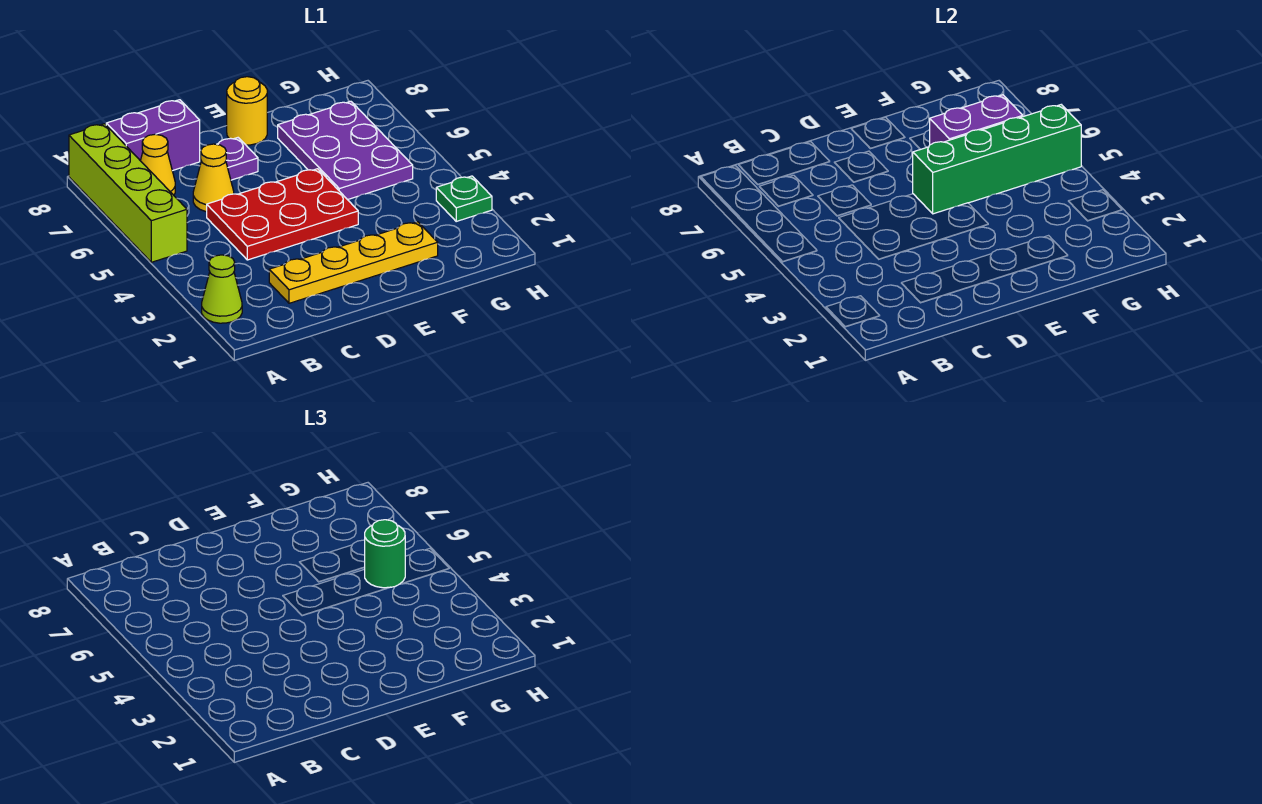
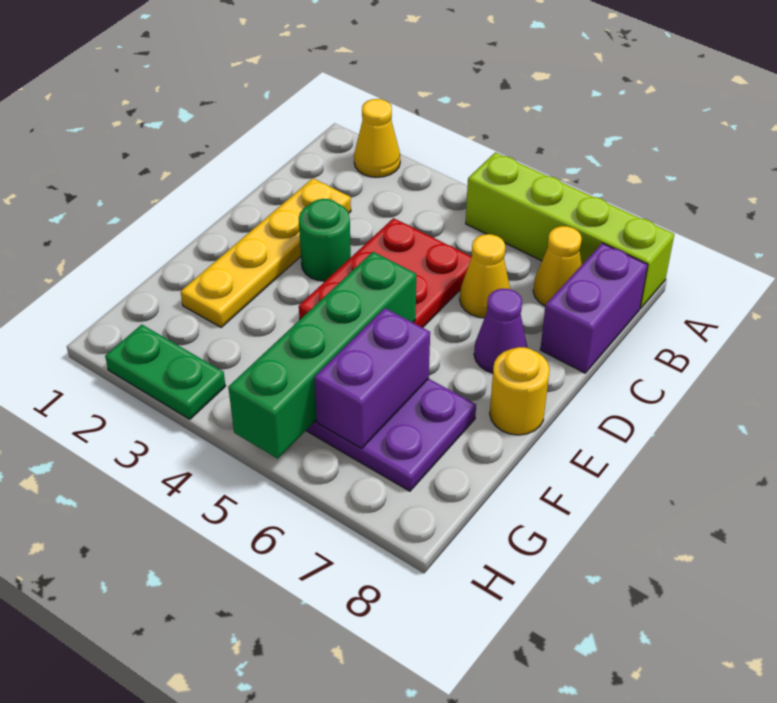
lime 1x1 cone [202,255,242,323] -> yellow 1x1 cone [354,99,400,177]
purple 1x1 plate [217,138,258,180] -> purple 1x1 cone [474,289,527,373]
green 1x1 round brick [365,520,405,588] -> green 1x1 round brick moved to [299,199,351,281]
green 1x1 plate [436,176,492,221] -> green 1x2 plate [105,325,225,419]

